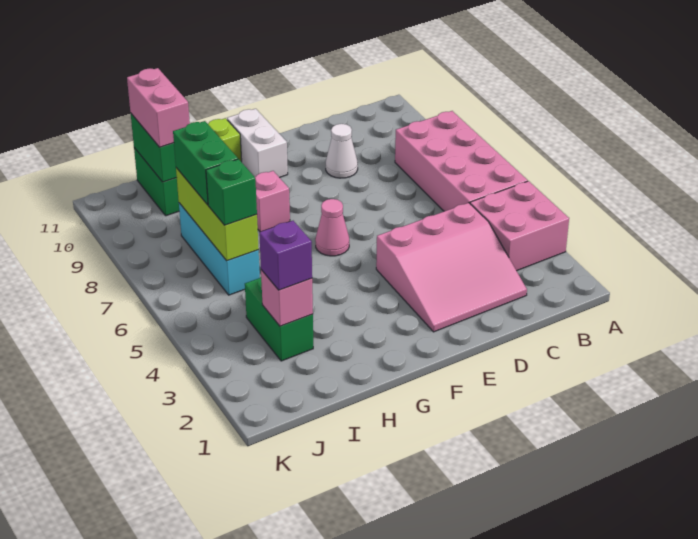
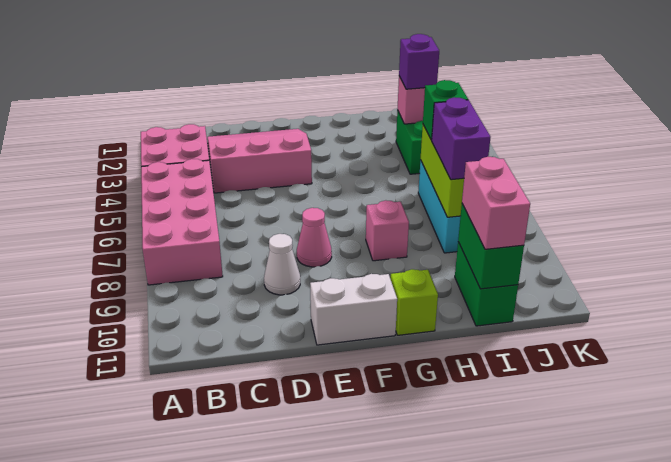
pink 1x1 cone [315,199,349,256] -> pink 1x1 cone moved to [297,208,332,267]
white 1x2 brick [227,109,288,178] -> white 1x2 brick turned to [310,274,397,345]
green 1x2 brick [173,121,238,205] -> purple 1x2 brick [432,97,491,180]

